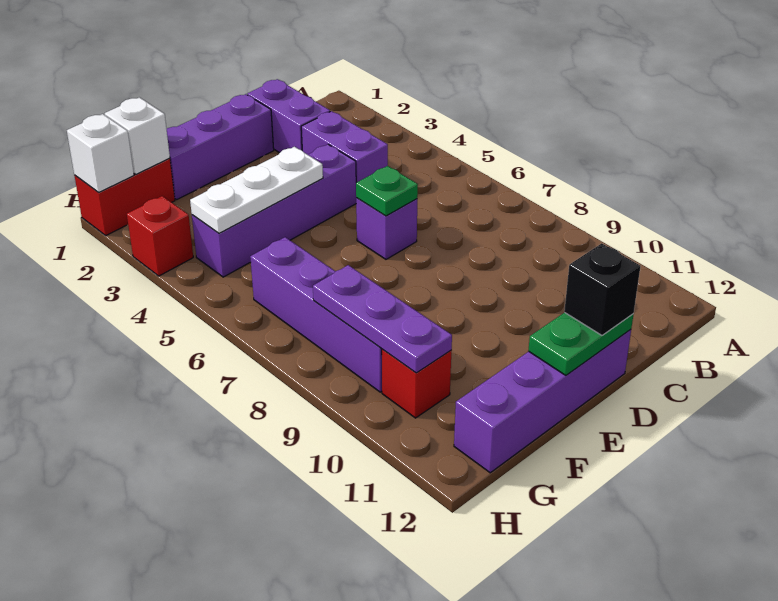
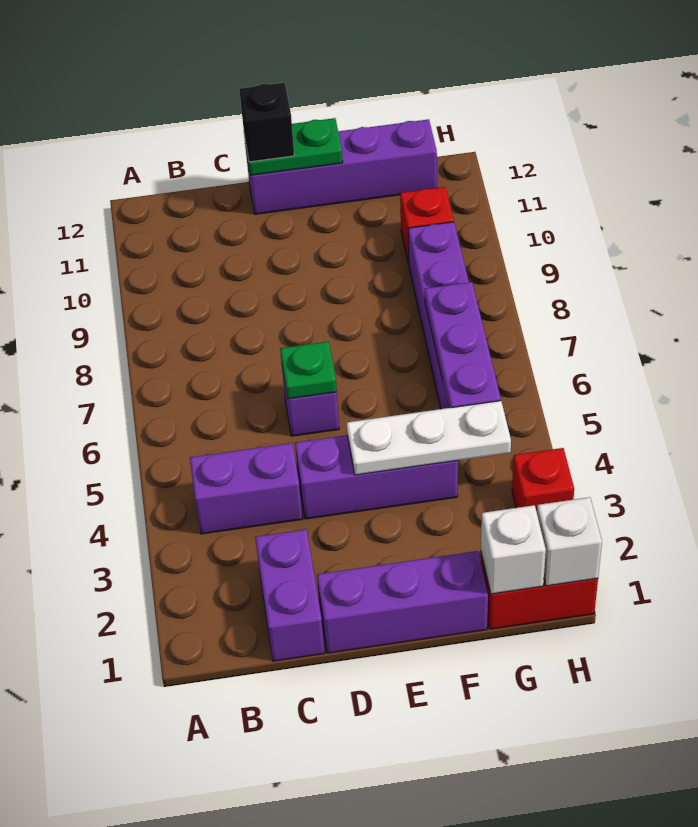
purple 1x2 brick [301,111,388,183] -> purple 1x2 brick turned to [190,443,302,534]
purple 1x4 brick [192,144,356,277] -> purple 1x3 brick [295,435,458,519]
purple 1x3 plate [313,265,452,373] -> purple 1x3 plate moved to [425,282,501,408]

